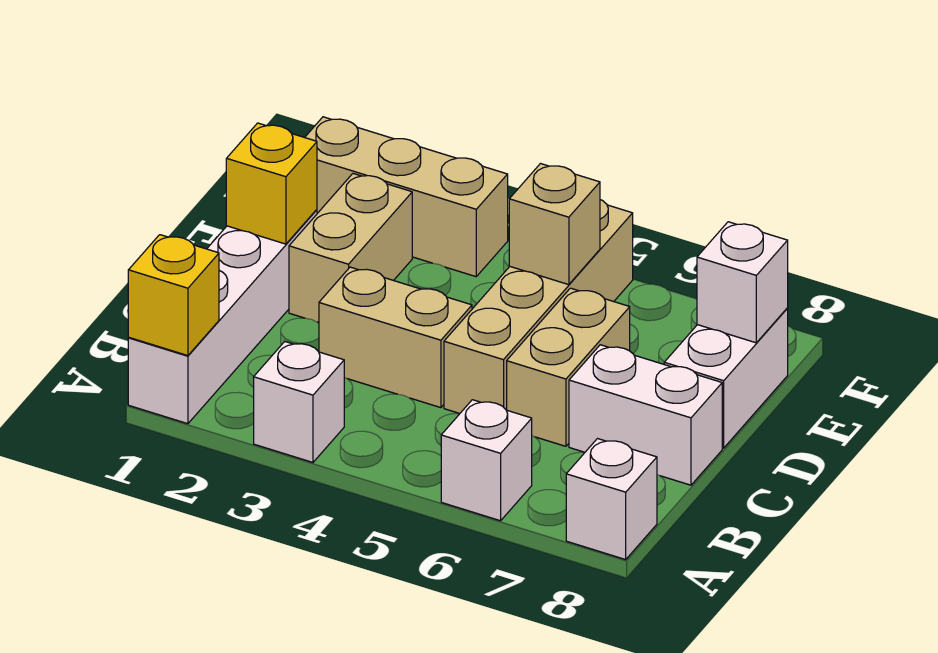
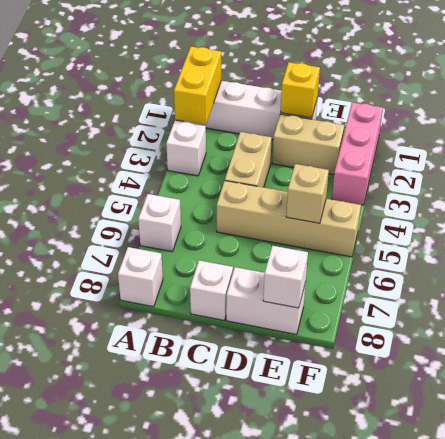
yellow 1x1 brick [128,235,219,356] -> yellow 1x2 brick [174,47,221,124]
tan 1x2 brick [507,288,630,446] -> none
white 1x2 brick [569,345,722,485] -> white 1x1 brick [190,260,233,320]
tan 1x3 brick [305,117,508,277] -> pink 1x3 brick [332,102,383,205]

